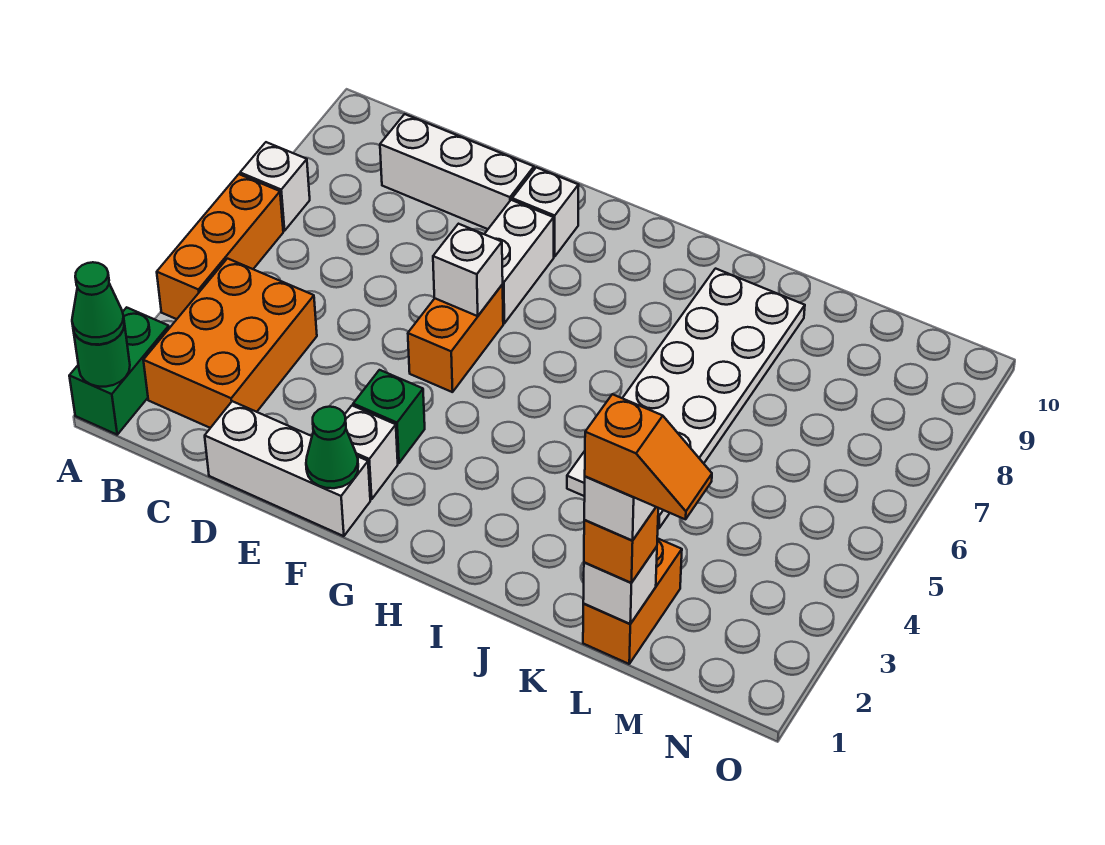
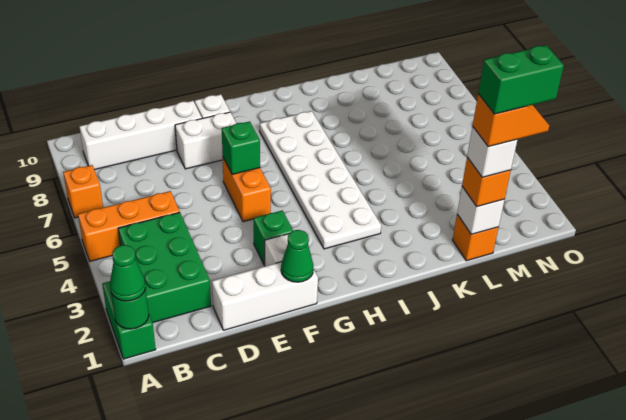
orange 1x3 brick [157,174,283,319] -> orange 1x3 brick turned to [78,191,180,261]
white 1x1 brick [240,142,310,231] -> orange 1x1 brick [63,165,103,218]
orange 2x3 brick [143,259,317,428] -> green 2x3 brick [118,212,211,323]
white 1x3 brick [380,114,534,229] -> white 1x4 brick [79,101,202,170]
white 1x1 brick [433,224,503,316] -> green 1x1 brick [222,121,260,174]
white 1x2 brick [485,200,554,323] -> white 1x2 brick turned to [175,112,236,169]
white 2x6 plate [567,269,805,528] -> white 2x6 plate moved to [260,111,381,249]
orange 1x2 brick [583,538,682,664] -> orange 1x1 brick [453,214,499,261]
none -> green 1x2 brick [478,45,564,114]

